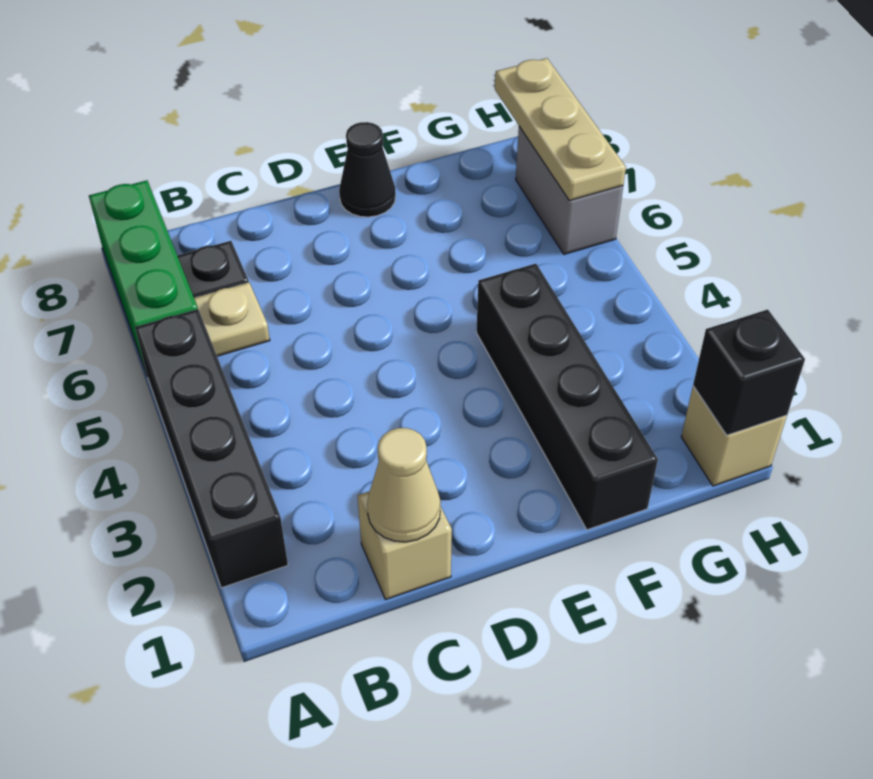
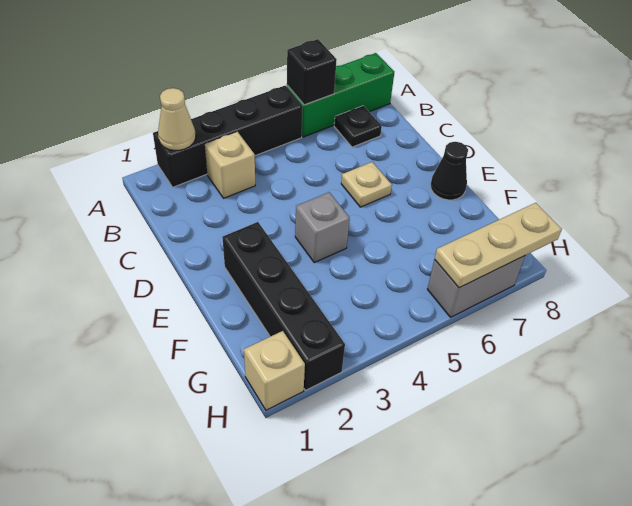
tan 1x1 plate [194,283,270,356] -> tan 1x1 plate moved to [341,162,392,207]
tan 1x1 brick [358,492,452,600] -> tan 1x1 brick moved to [205,132,255,198]
tan 1x1 cone [367,428,441,542] -> tan 1x1 cone moved to [158,88,196,150]
none -> grey 1x1 brick [295,192,350,263]
black 1x4 brick [477,264,658,530] -> black 1x4 brick turned to [222,222,345,390]
black 1x1 brick [693,310,805,435] -> black 1x1 brick moved to [287,39,337,105]

